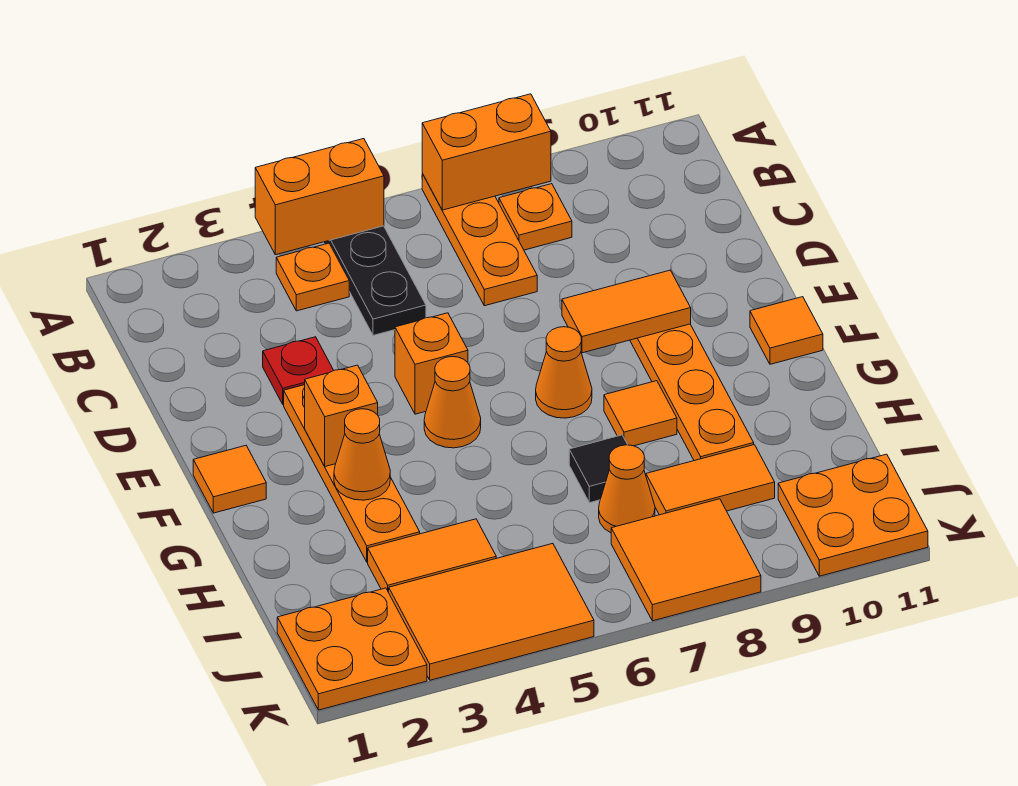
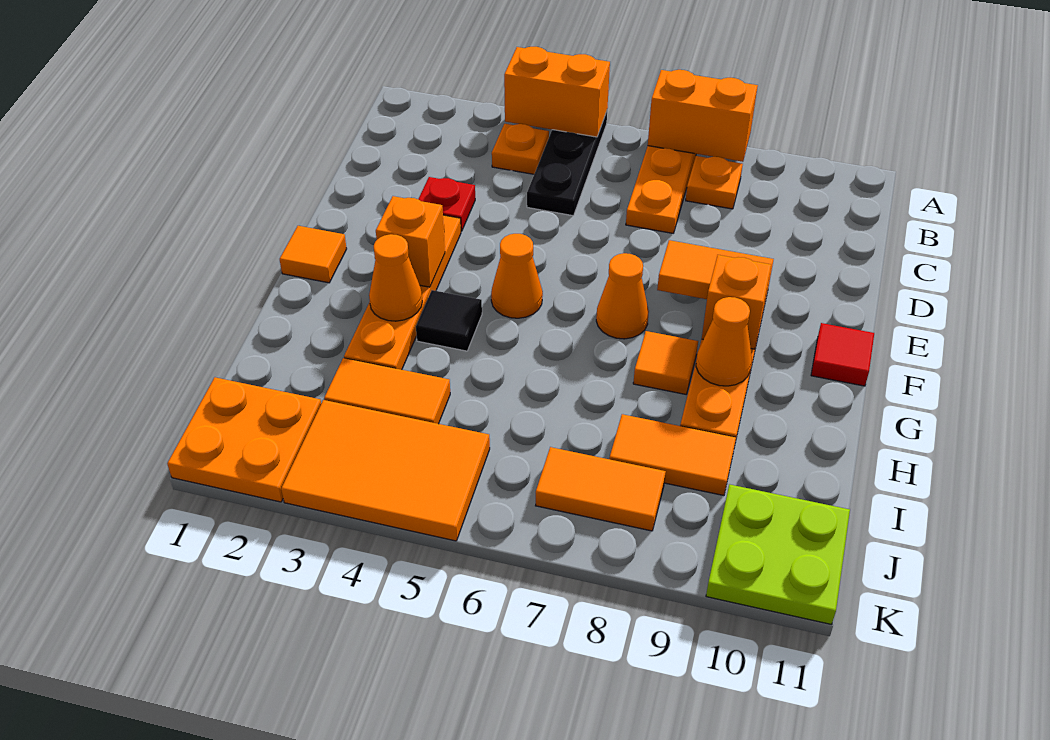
orange 1x1 brick [395,313,468,414] -> orange 1x1 brick moved to [702,255,771,349]
orange 1x1 tile [750,297,823,364] -> red 1x1 tile [811,323,874,386]
black 1x1 tile [569,435,627,503] -> black 1x1 tile moved to [416,290,482,351]
orange 1x1 cone [599,445,655,533] -> orange 1x1 cone moved to [696,297,752,386]
orange 2x2 tile [611,499,761,621] -> orange 1x2 tile [536,447,666,531]
orange 2x2 plate [778,454,928,576] -> lime 2x2 plate [706,484,850,625]

